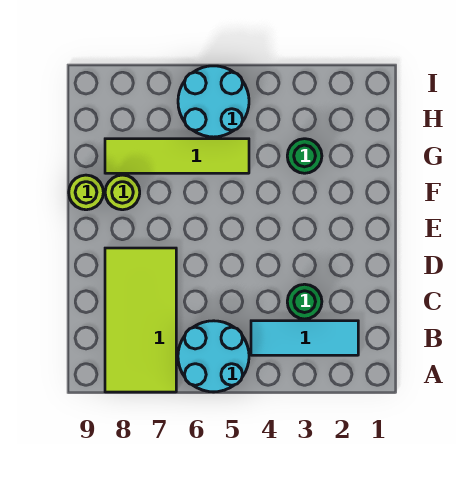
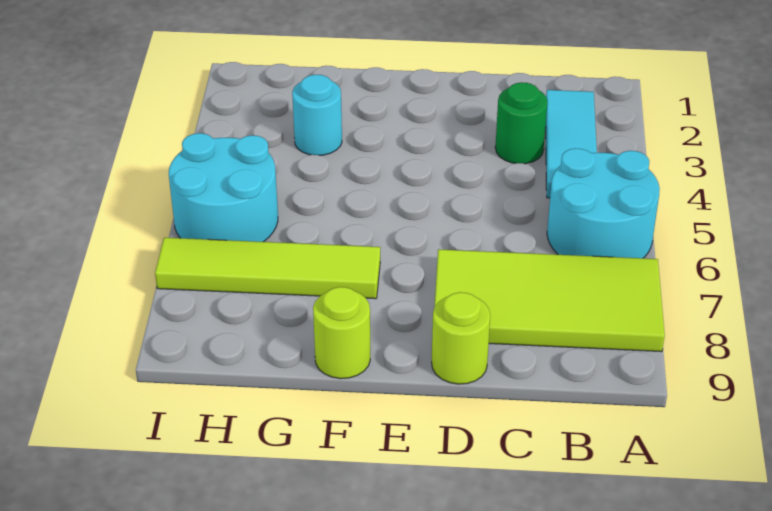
lime 1x1 round brick [105,175,140,210] -> lime 1x1 round brick moved to [432,292,490,384]
green 1x1 round brick [287,139,322,173] -> cyan 1x1 round brick [292,75,342,155]
lime 1x4 tile [105,139,249,173] -> lime 1x4 tile turned to [155,238,380,299]

